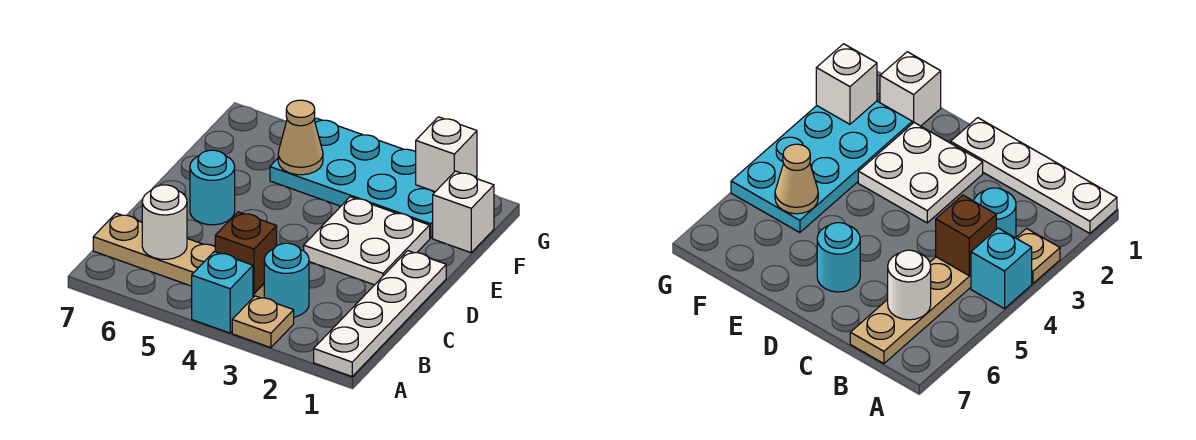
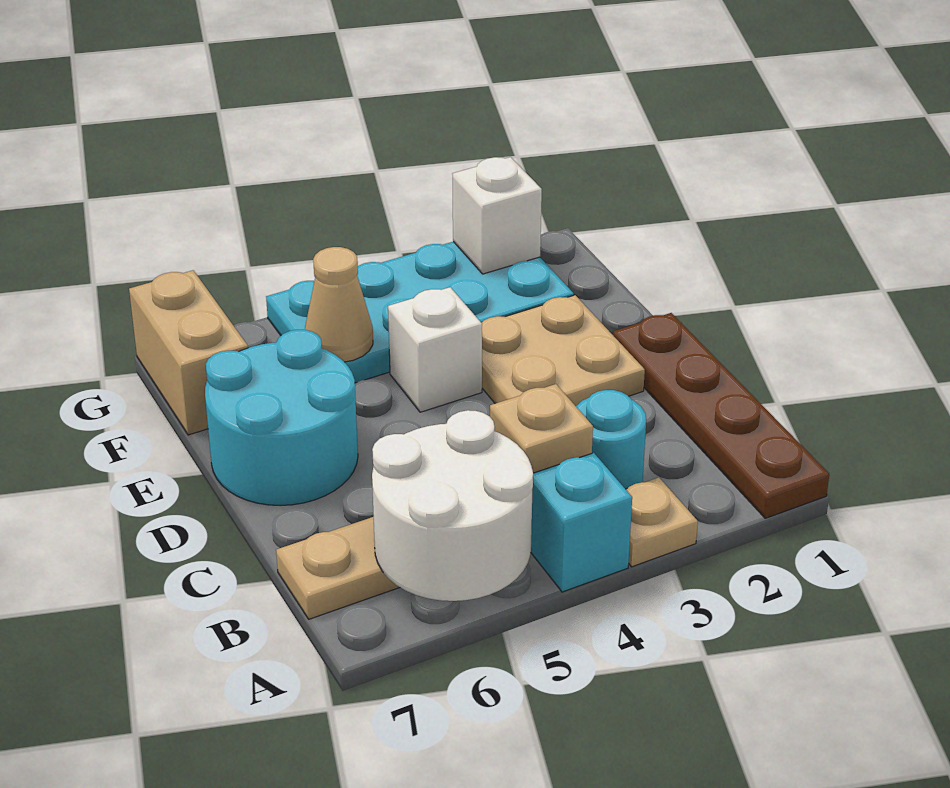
white 1x4 plate [314,251,446,376] -> brown 1x4 plate [613,313,829,518]
brown 1x1 brick [215,212,277,293] -> tan 1x1 brick [490,384,593,473]
white 1x1 round brick [142,185,187,259] -> white 2x2 round brick [372,410,533,601]
white 2x2 plate [304,197,430,285] -> tan 2x2 plate [482,295,645,406]
cyan 1x1 round brick [190,150,235,225] -> cyan 2x2 round brick [205,330,358,506]
white 1x1 brick [433,171,494,253] -> white 1x1 brick moved to [388,287,482,412]
none -> tan 1x2 brick [129,270,248,435]

